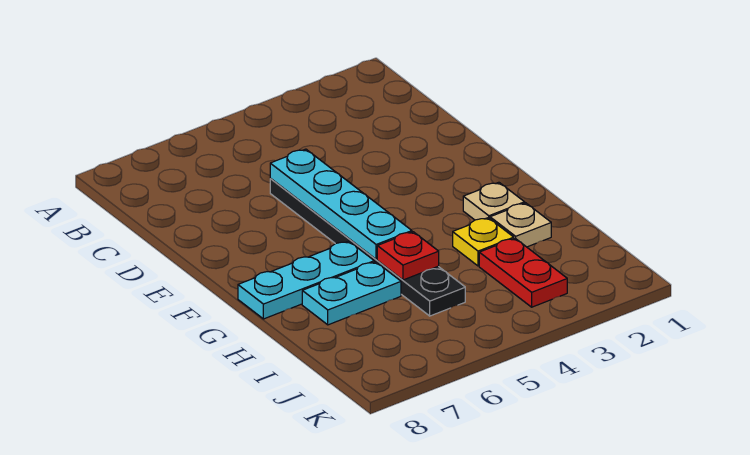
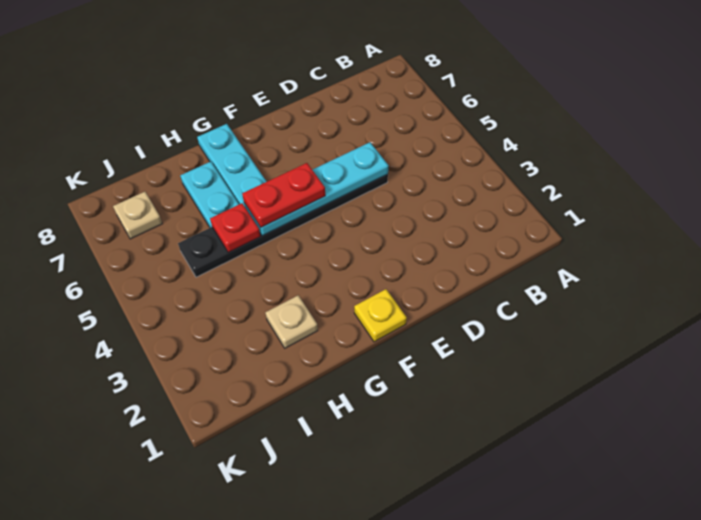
tan 1x1 plate [463,182,525,220] -> tan 1x1 plate moved to [113,192,162,239]
yellow 1x1 plate [453,218,514,266] -> yellow 1x1 plate moved to [354,289,407,342]
red 1x2 plate [479,238,567,307] -> red 1x2 plate moved to [242,163,325,227]

